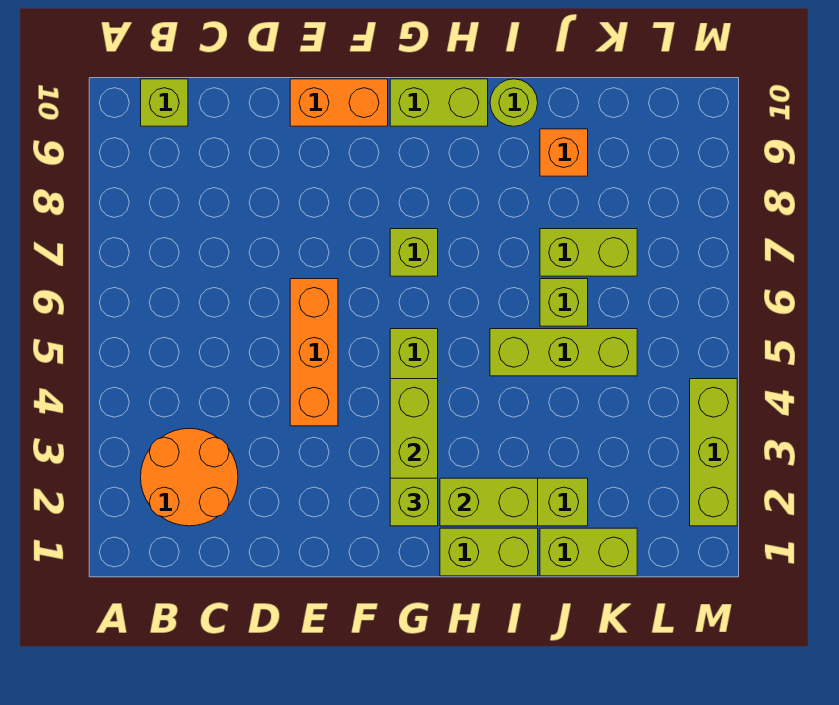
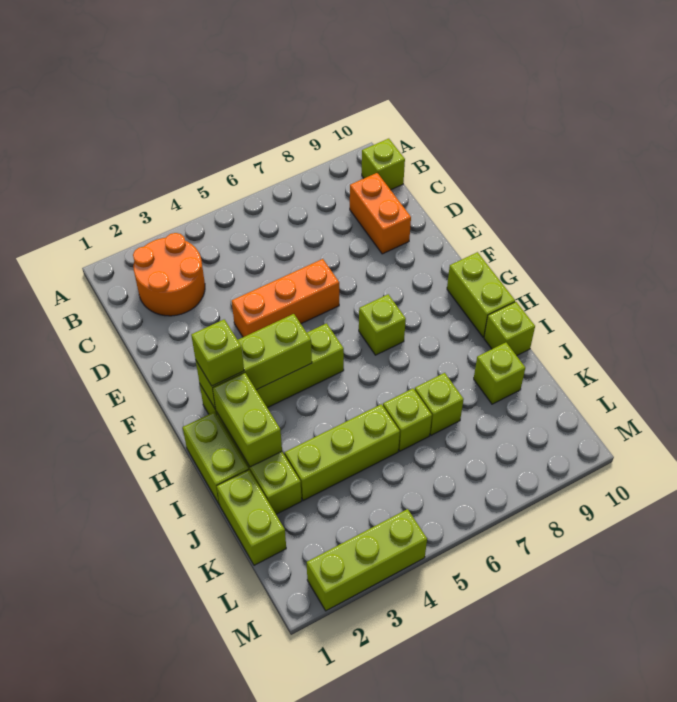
orange 1x2 brick [290,79,388,126] -> orange 1x2 brick moved to [350,173,411,254]
lime 1x3 brick [490,329,637,376] -> lime 1x3 brick turned to [285,404,400,501]
lime 1x1 round brick [490,79,538,126] -> lime 1x1 brick [484,302,535,356]
lime 1x2 brick [540,229,637,276] -> lime 1x1 brick [415,373,464,435]
orange 1x1 brick [540,129,588,176] -> lime 1x1 brick [474,343,525,404]

